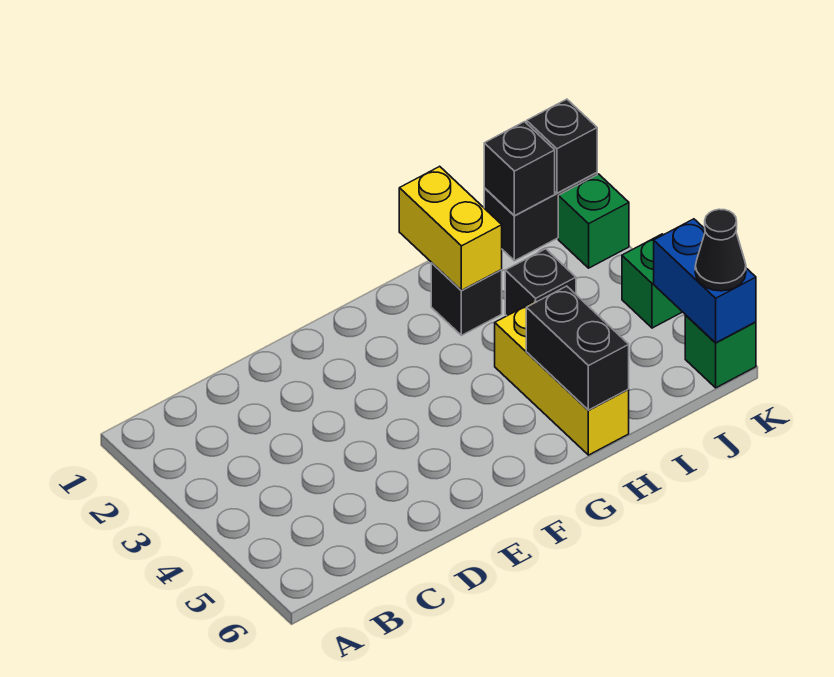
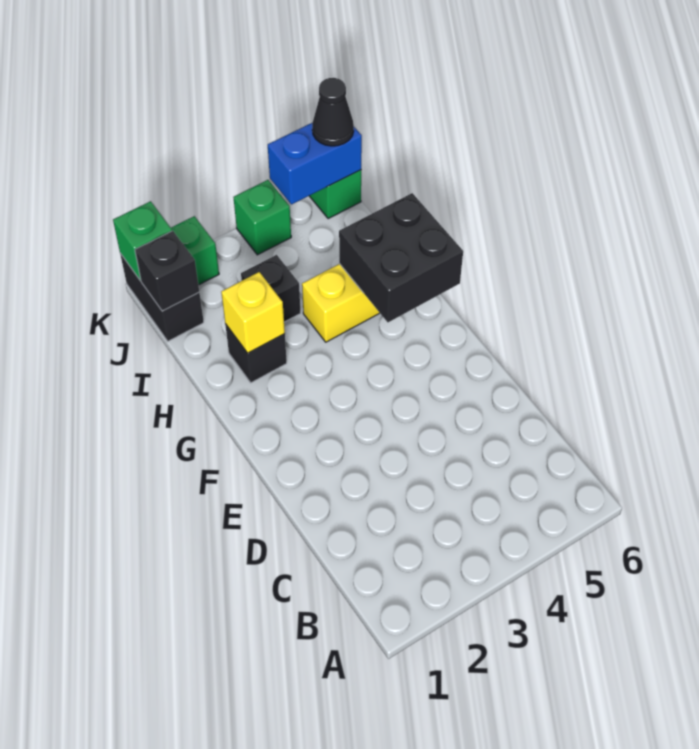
yellow 1x2 brick [399,166,502,290] -> yellow 1x1 brick [221,272,285,353]
black 1x2 brick [526,286,629,410] -> black 2x2 brick [339,193,463,322]
black 1x1 brick [527,99,597,193] -> green 1x1 brick [113,201,172,281]

